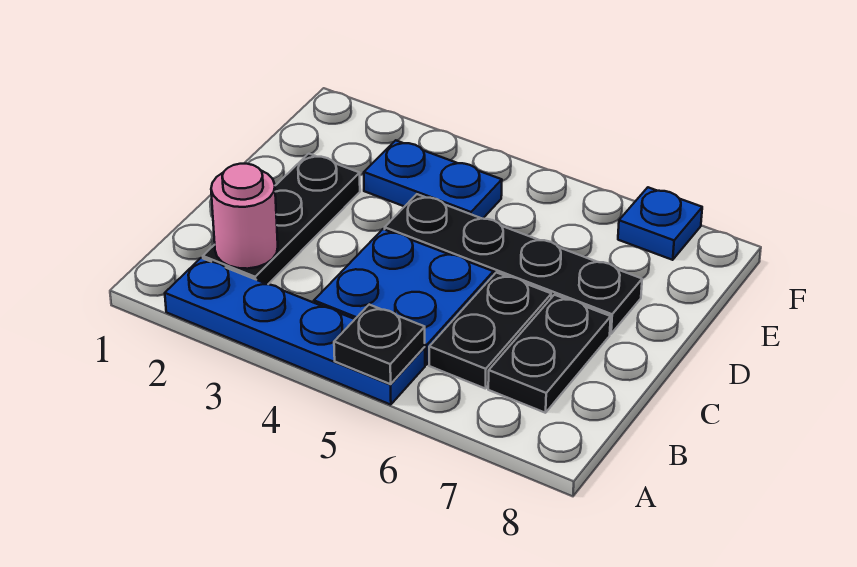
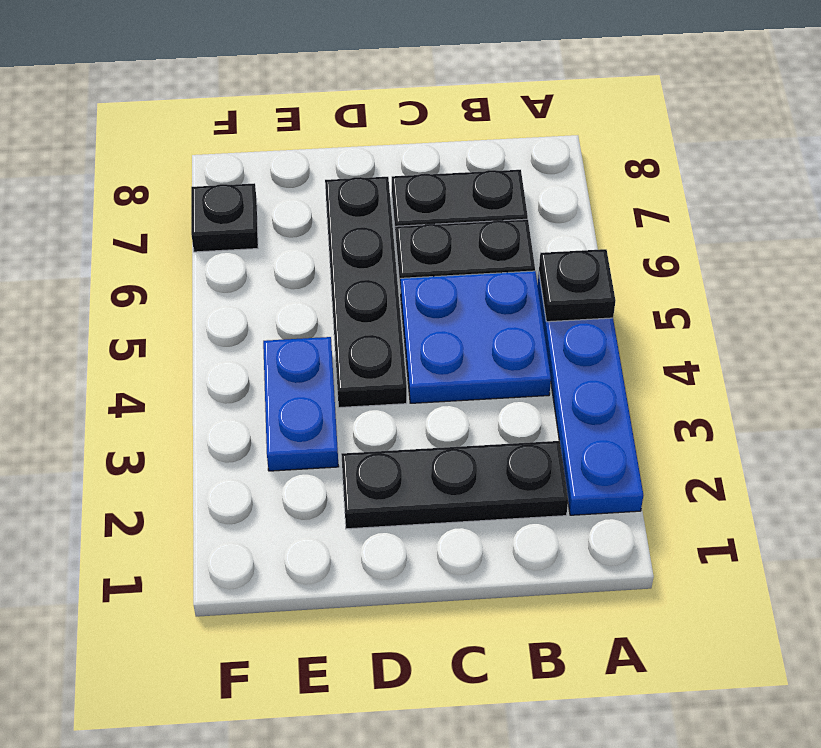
pink 1x1 round brick [211,164,278,269] -> none
blue 1x1 plate [618,187,702,260] -> black 1x1 plate [191,183,258,252]

